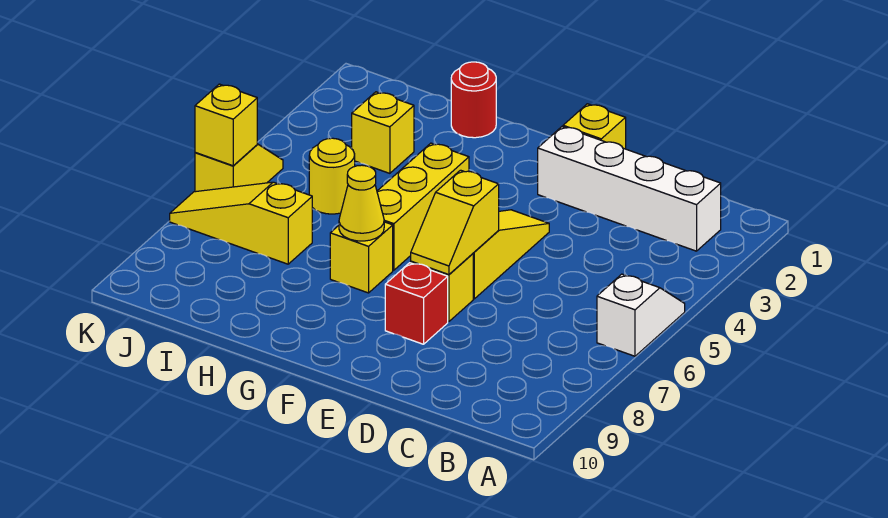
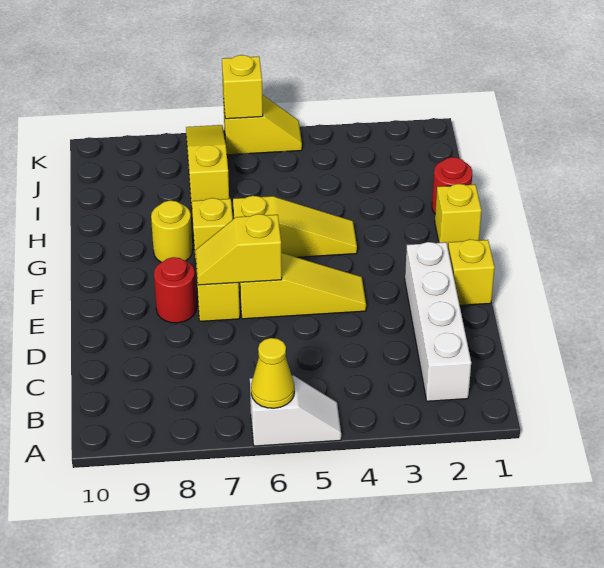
red 1x1 brick [385,263,448,344] -> red 1x1 round brick [154,257,197,323]
yellow 1x3 brick [377,143,469,270] -> yellow 1x3 slope [233,196,357,257]
yellow 1x1 cone [339,165,384,241] -> yellow 1x1 cone moved to [251,338,294,408]
yellow 1x1 brick [352,92,414,173] -> yellow 1x1 brick moved to [435,184,482,247]
yellow 1x1 round brick [309,138,355,214] -> yellow 1x1 round brick moved to [151,201,193,262]

